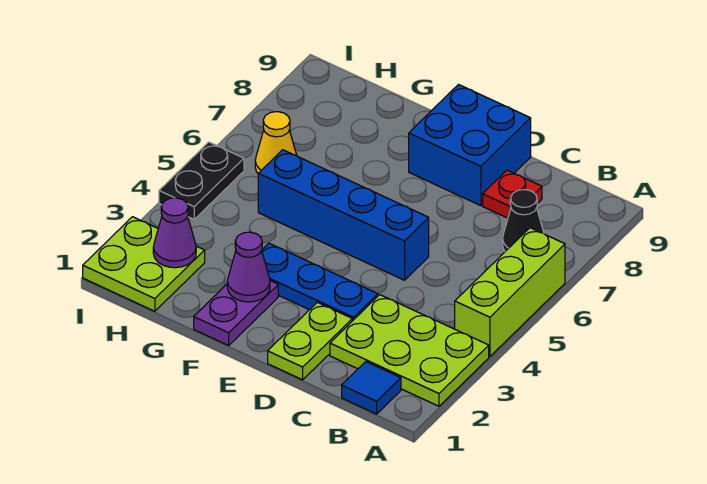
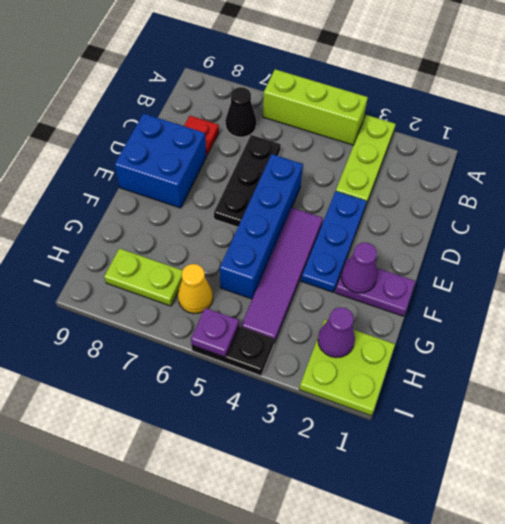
lime 2x3 plate [330,295,489,406] -> lime 1x3 plate [336,115,396,204]
blue 1x1 tile [342,362,401,414] -> none
none -> black 1x3 plate [214,135,281,227]
lime 1x2 plate [268,302,352,380] -> lime 1x2 plate moved to [104,248,182,306]
none -> purple 1x4 tile [241,208,323,343]
none -> purple 1x1 plate [191,308,239,357]

